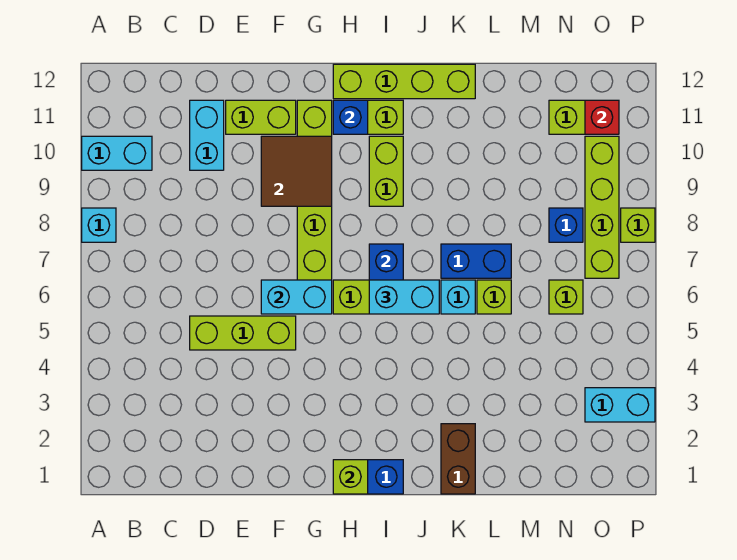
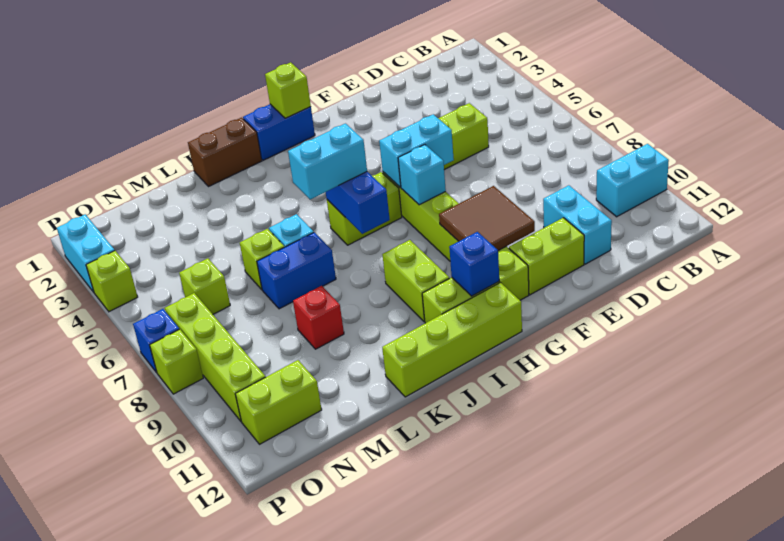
cyan 1x1 brick [82,208,116,242] -> cyan 1x1 brick moved to [398,145,446,205]
brown 1x2 brick [441,424,475,494] -> brown 1x2 brick turned to [188,118,262,187]
blue 1x1 brick [549,208,583,242] -> blue 1x1 brick moved to [133,309,179,373]
cyan 1x2 brick [585,388,655,422] -> cyan 1x2 brick turned to [57,214,115,292]
red 1x1 brick [585,100,619,134] -> red 1x1 brick moved to [293,286,344,349]
none -> lime 1x1 brick [86,251,138,312]

